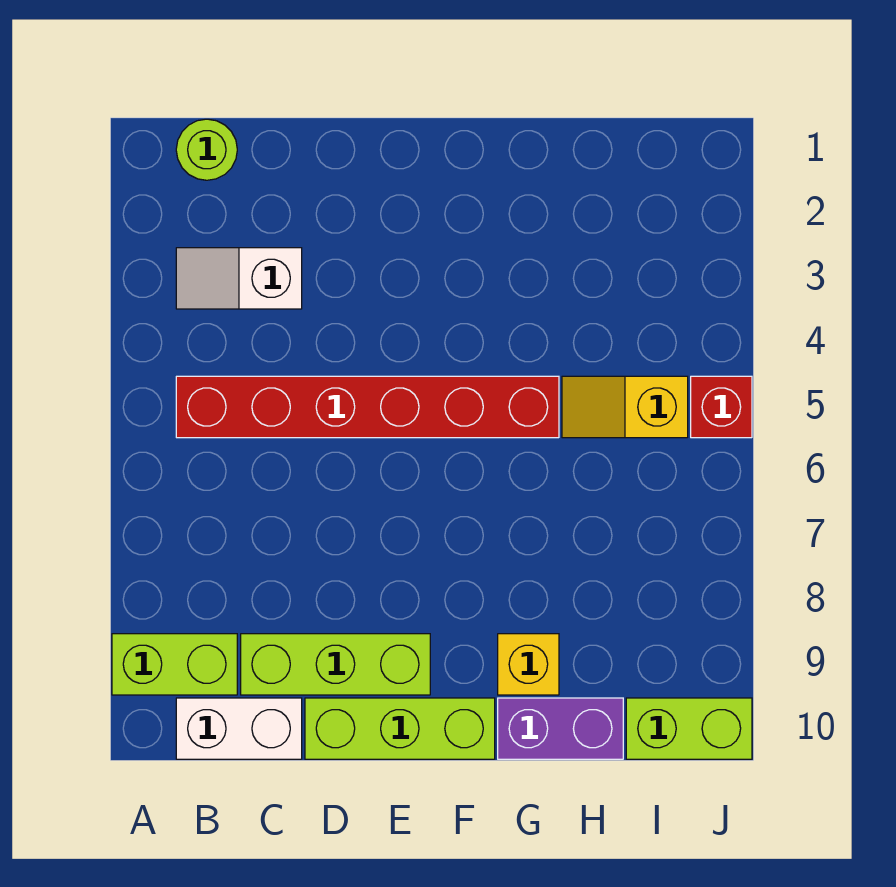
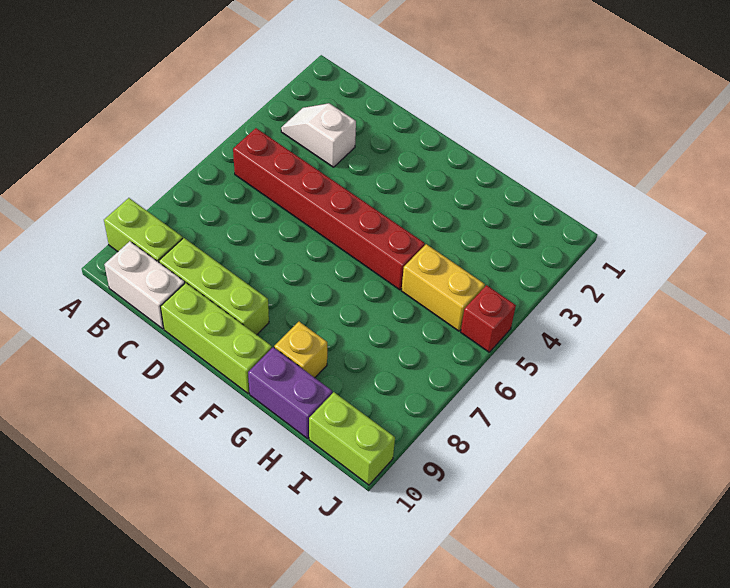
lime 1x1 round brick [176,119,237,180] -> none
yellow 1x2 slope [562,376,688,438] -> yellow 1x2 brick [402,244,485,331]

